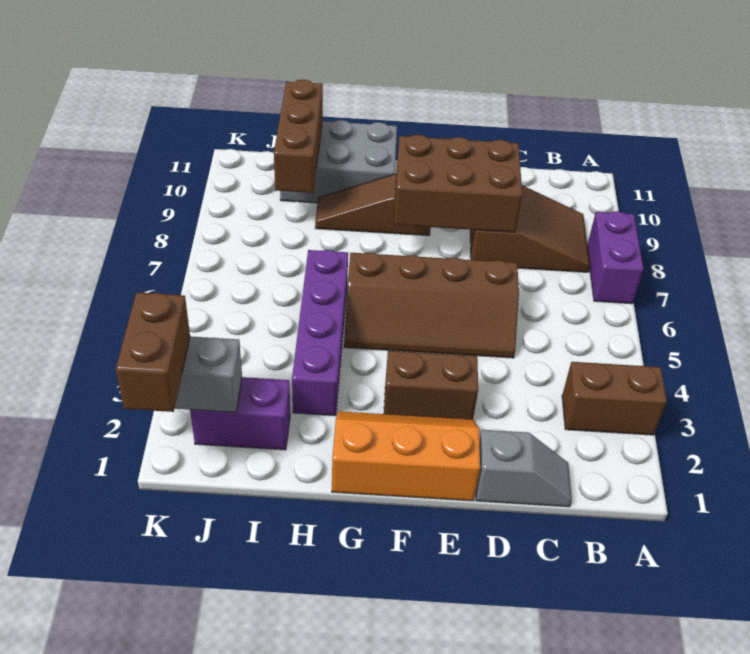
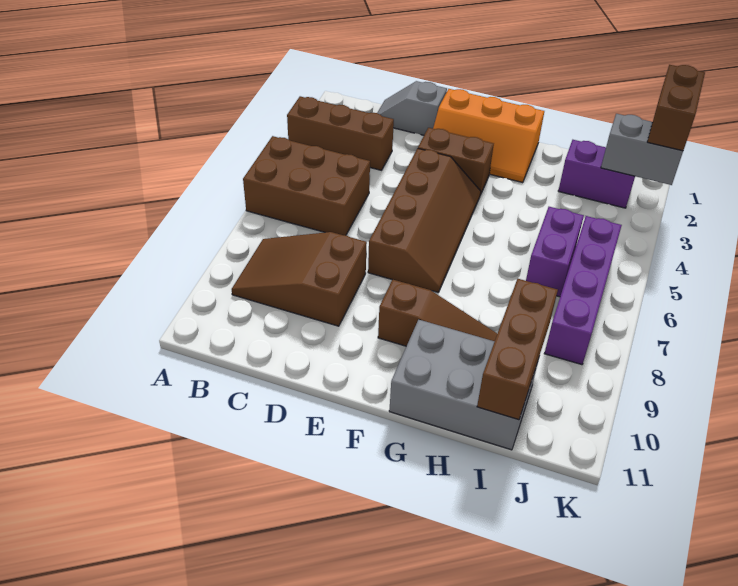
brown 1x2 brick [562,362,667,435] -> brown 1x3 brick [287,96,394,170]
purple 1x2 brick [587,211,644,304] -> purple 1x2 brick moved to [526,207,584,297]
brown 2x4 slope [344,252,519,358] -> brown 2x4 slope turned to [368,148,481,292]
brown 2x3 brick [394,135,522,232] -> brown 2x3 brick moved to [243,136,370,235]
purple 1x4 brick [292,250,348,416] -> purple 1x4 brick moved to [544,216,622,365]

